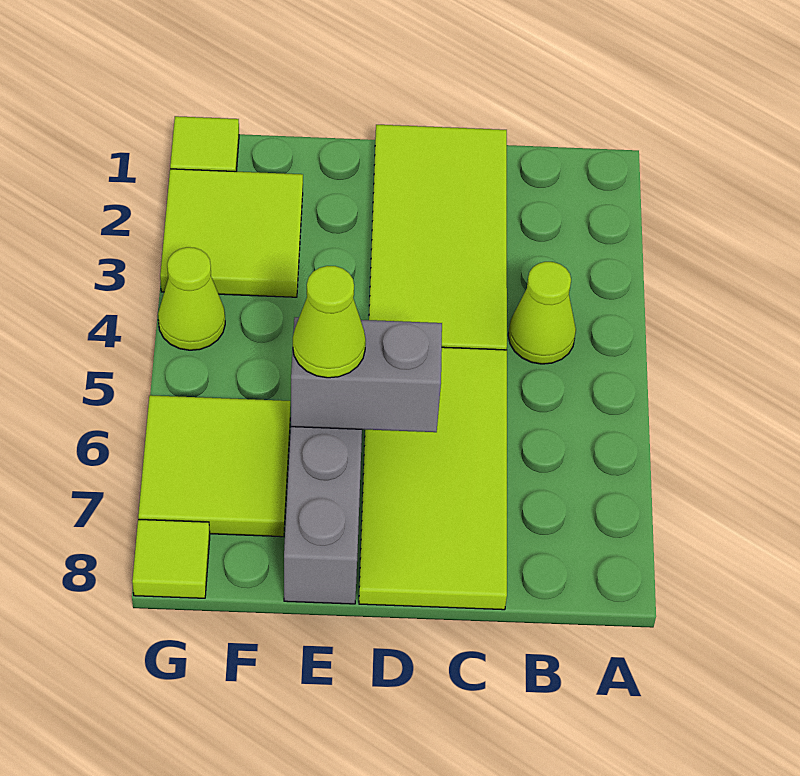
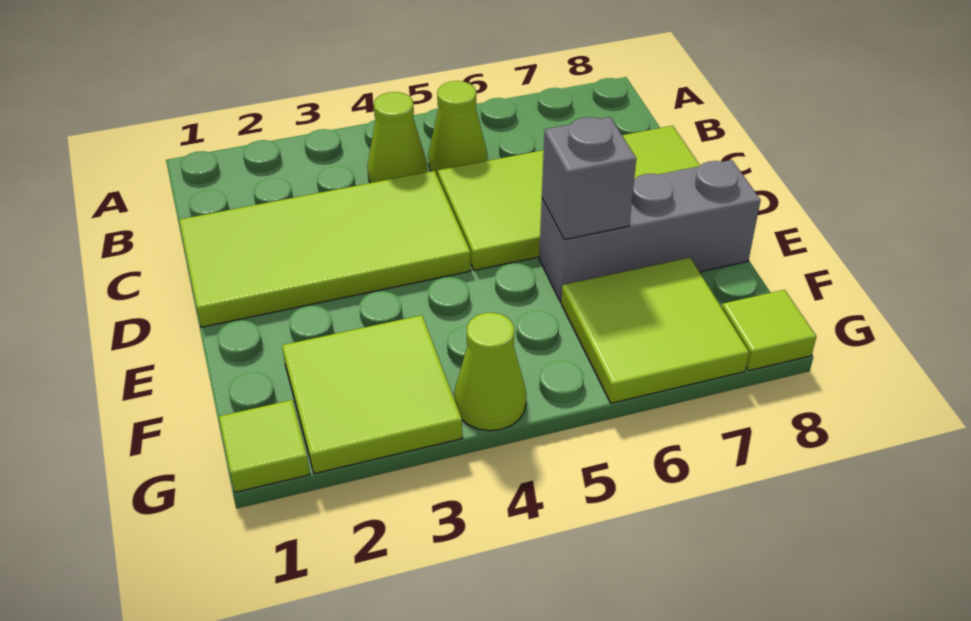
grey 1x2 brick [291,317,442,432] -> grey 1x1 brick [542,117,636,240]
lime 1x1 cone [293,266,366,378] -> lime 1x1 cone moved to [428,81,488,177]

